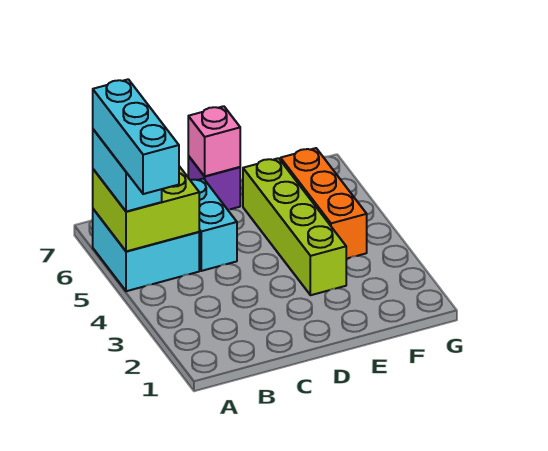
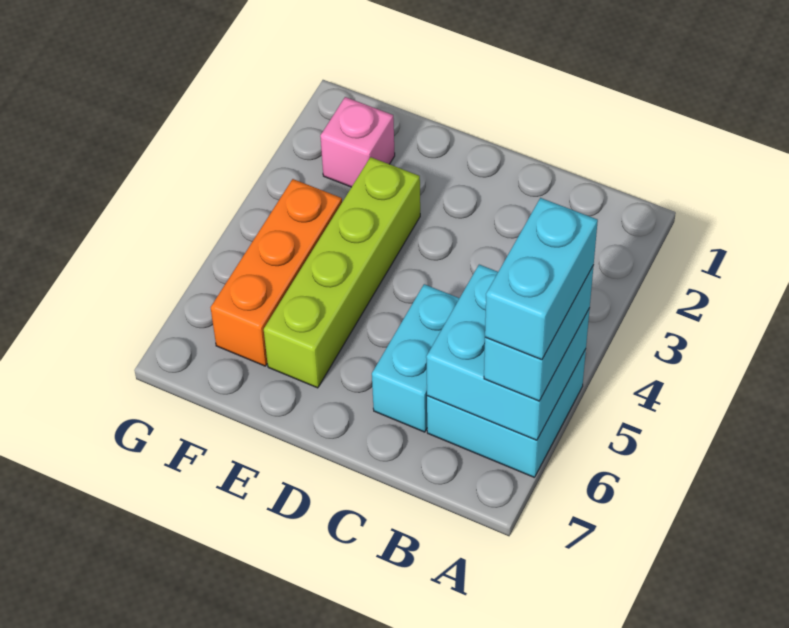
cyan 1x3 brick [93,79,179,194] -> cyan 1x2 brick [485,198,598,360]
lime 2x2 brick [93,166,199,252] -> cyan 2x2 brick [426,265,590,440]
purple 1x1 brick [188,156,240,210] -> none
pink 1x1 brick [188,106,240,176] -> pink 1x1 brick moved to [320,97,395,187]

